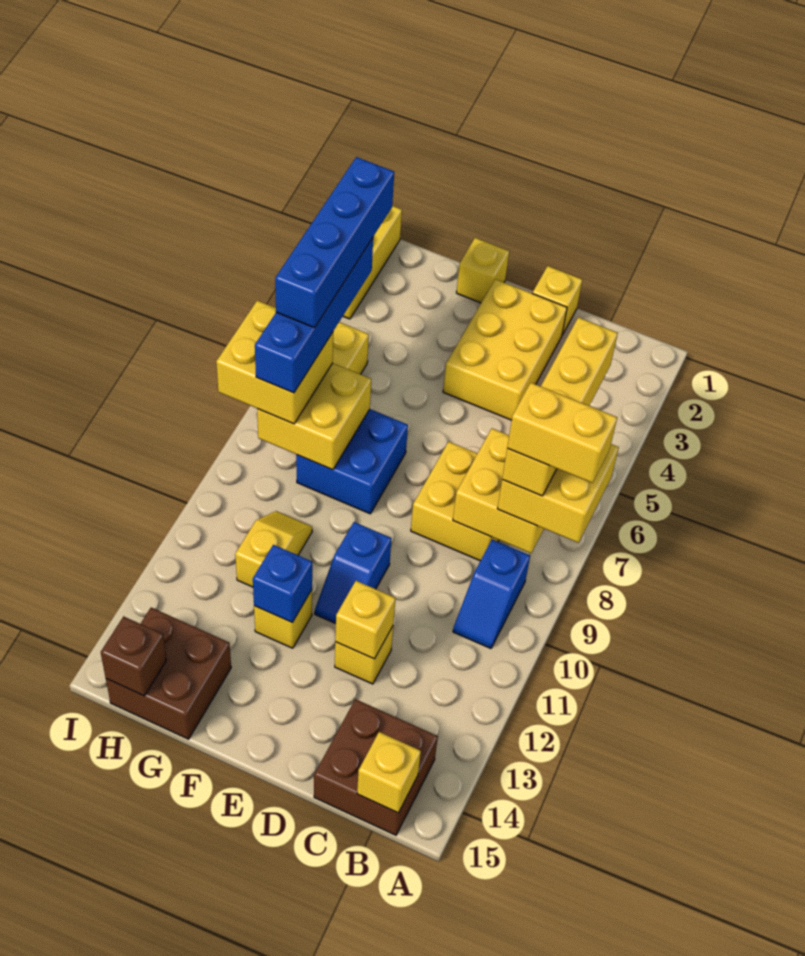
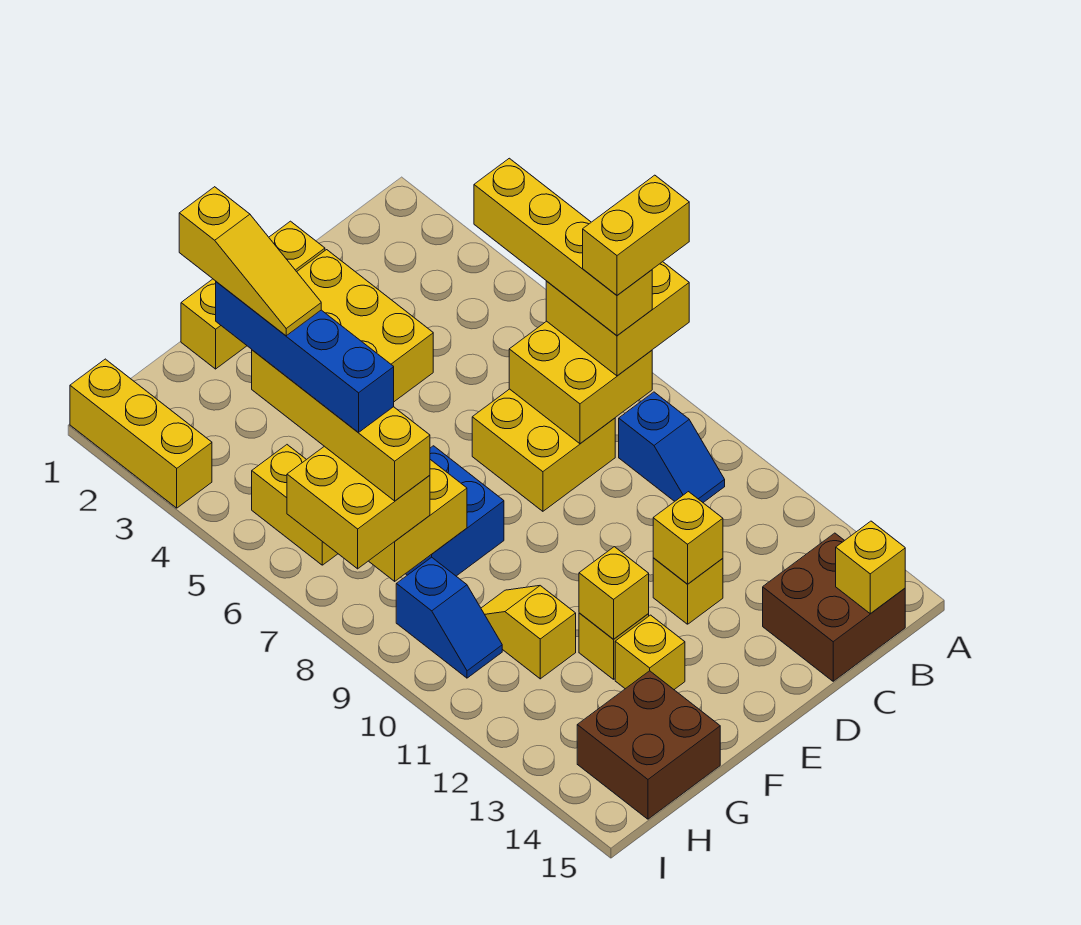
blue 1x2 slope [315,522,391,624] -> blue 1x2 slope moved to [396,557,502,678]
blue 1x1 brick [253,545,312,622] -> yellow 1x1 brick [579,547,649,639]
none -> yellow 1x1 brick [615,615,685,689]
none -> yellow 1x3 slope [179,187,321,336]
blue 1x4 brick [255,238,373,393] -> yellow 1x4 brick [252,350,430,501]
brown 1x1 brick [101,616,166,696] -> none

